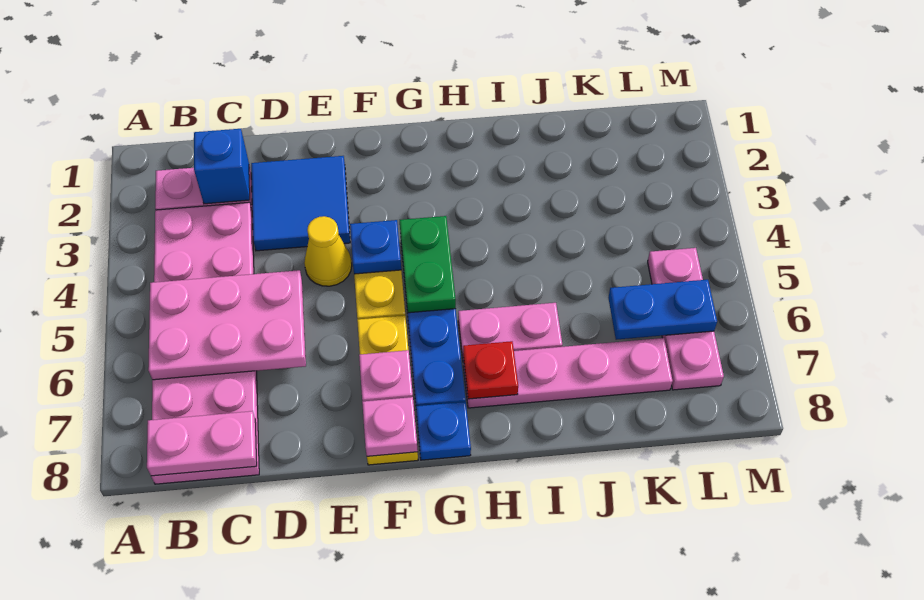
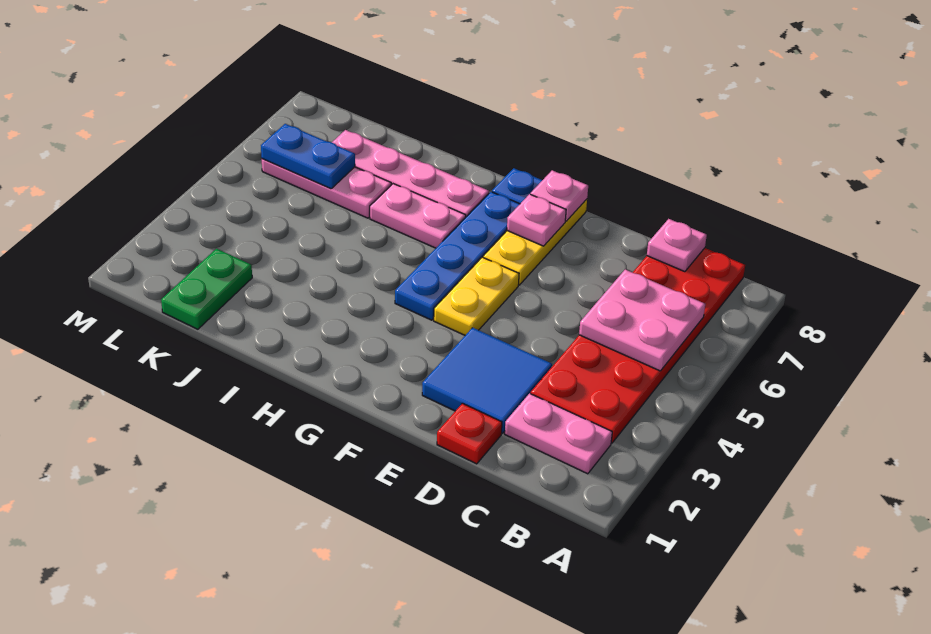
pink 2x6 plate [151,202,259,484] -> red 2x6 plate [531,248,745,443]
pink 2x3 plate [148,270,306,380] -> pink 2x2 plate [579,270,705,371]
pink 1x2 plate [147,411,257,476] -> pink 1x1 plate [647,219,707,272]
blue 1x1 brick [194,129,250,204] -> none
yellow 1x1 cone [304,216,352,286] -> none
blue 1x1 plate [350,220,401,274] -> none
green 1x2 plate [400,216,456,313] -> green 1x2 plate moved to [161,249,252,329]
red 1x1 plate [463,341,518,399] -> red 1x1 plate moved to [437,403,502,464]
pink 1x3 plate [648,248,724,390] -> pink 1x3 plate turned to [262,159,391,218]

